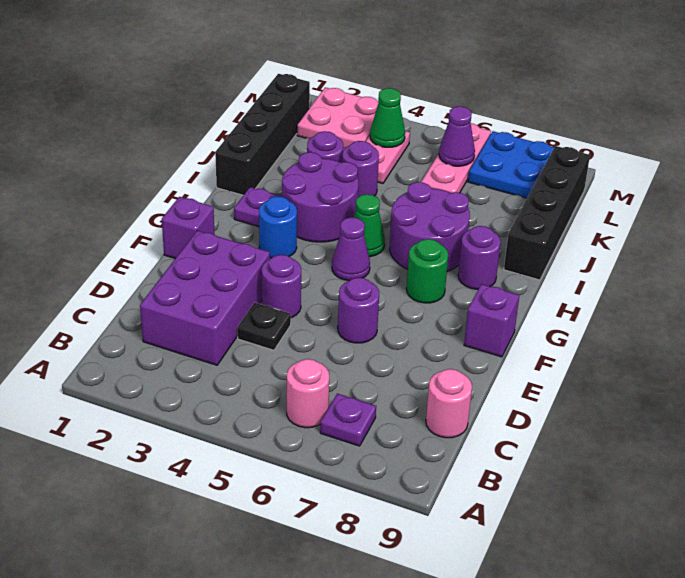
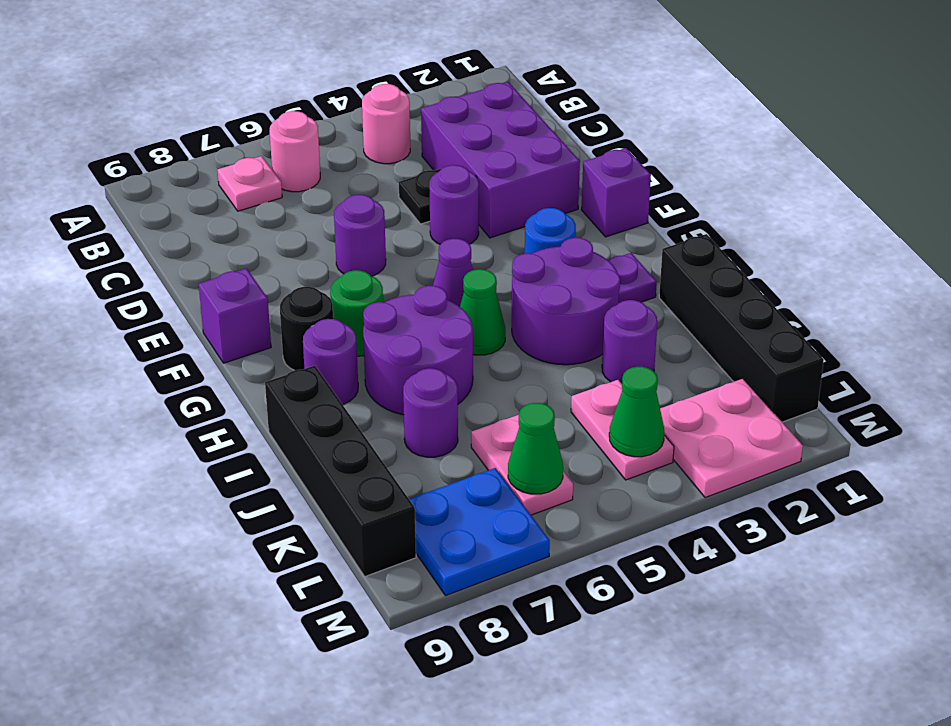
purple 1x1 plate [320,394,376,446] -> pink 1x1 plate [218,156,282,211]
pink 1x1 round brick [426,369,472,438] -> pink 1x1 round brick moved to [362,84,410,164]
none -> black 1x1 round brick [280,287,333,370]
purple 1x1 round brick [342,141,379,197] -> purple 1x1 round brick moved to [403,368,458,457]
pink 1x3 plate [421,123,491,193] -> pink 1x2 plate [471,415,573,515]
purple 1x1 cone [439,106,475,166] -> green 1x1 cone [508,403,563,494]

